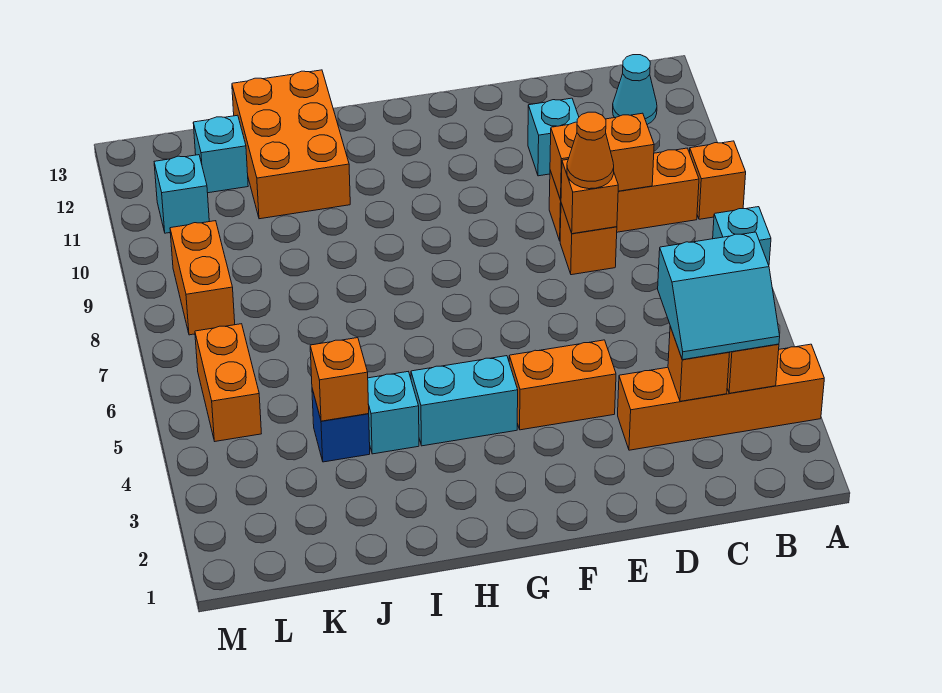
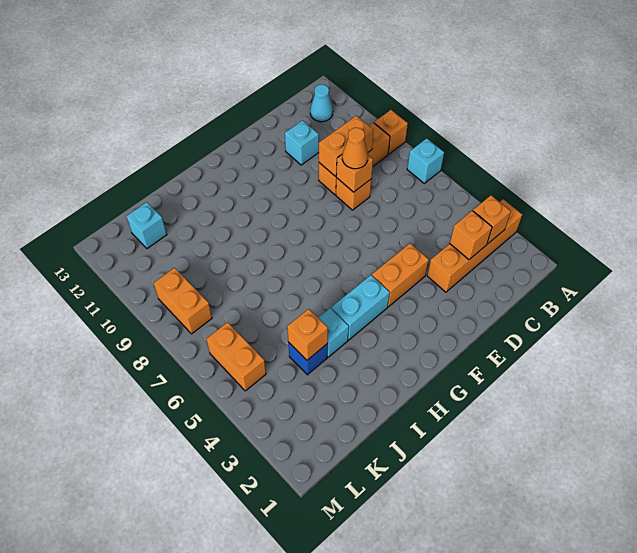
cyan 2x2 slope [658,232,780,360] -> none
orange 2x3 brick [232,70,350,219] -> none
cyan 1x1 brick [154,155,209,233] -> none

